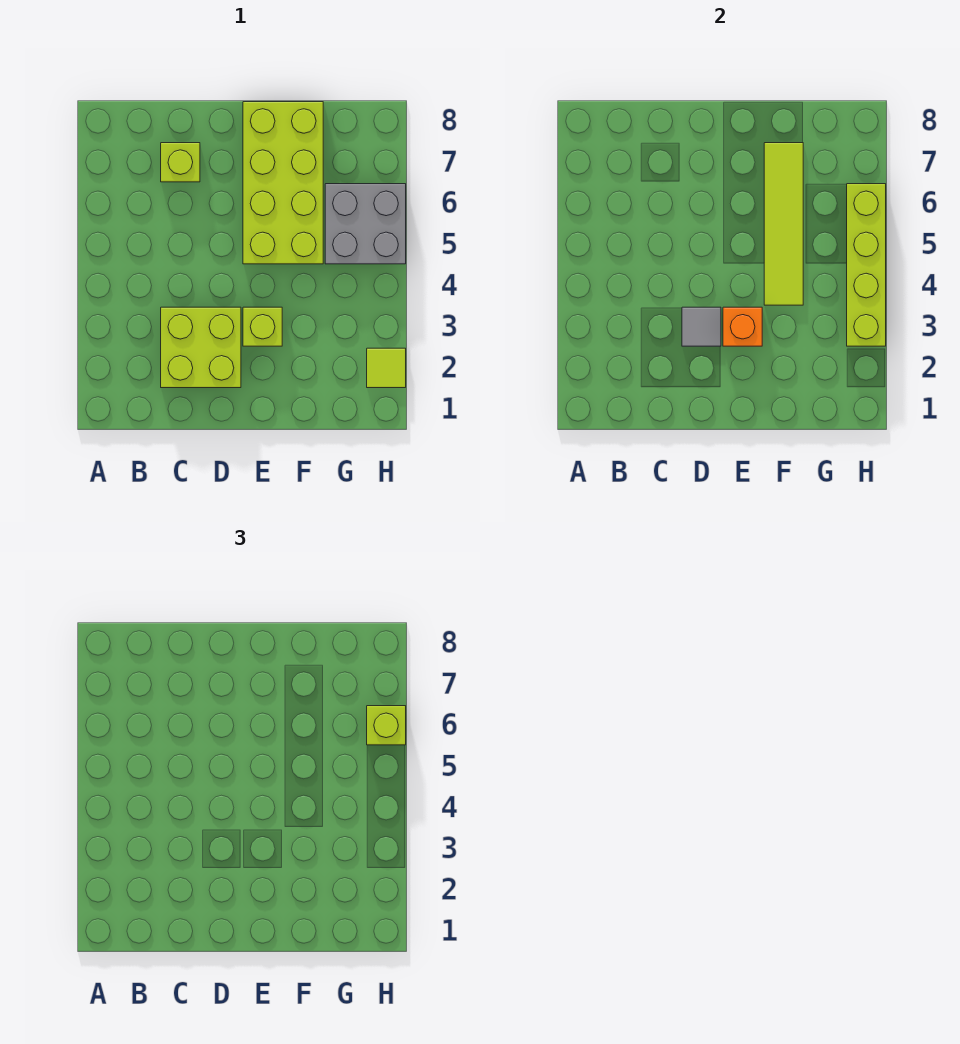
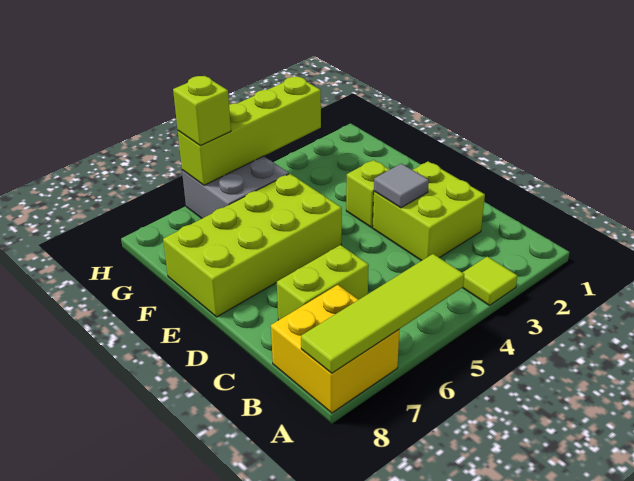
none -> yellow 2x2 brick [271,285,399,413]
lime 1x1 brick [161,143,200,182] -> lime 1x2 brick [277,245,369,320]
orange 1x1 brick [723,307,762,346] -> none
lime 1x4 tile [764,143,803,305] -> lime 1x4 tile moved to [301,254,464,373]
lime 1x1 tile [367,348,406,388] -> lime 1x1 tile moved to [462,257,517,305]

